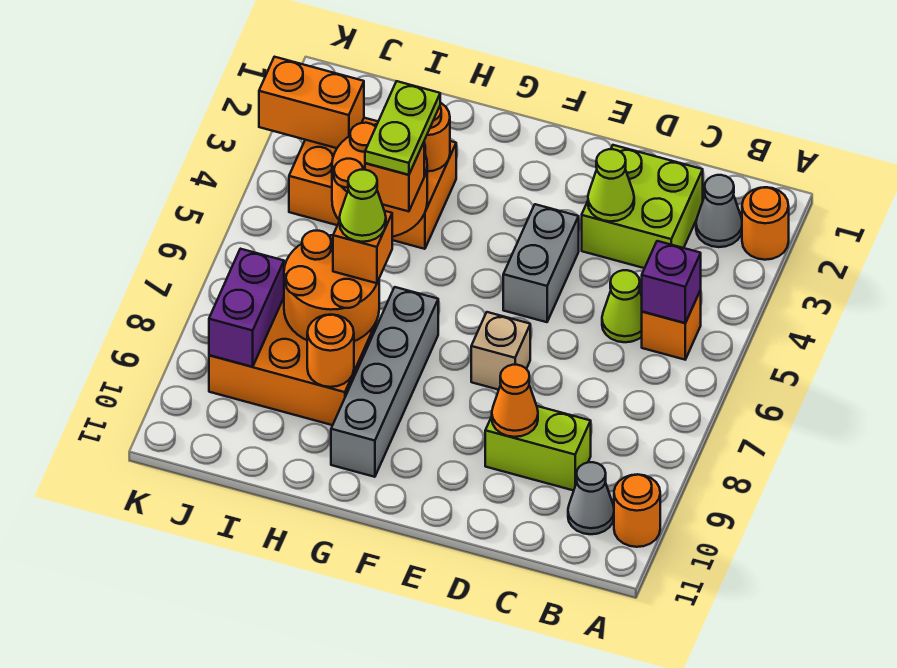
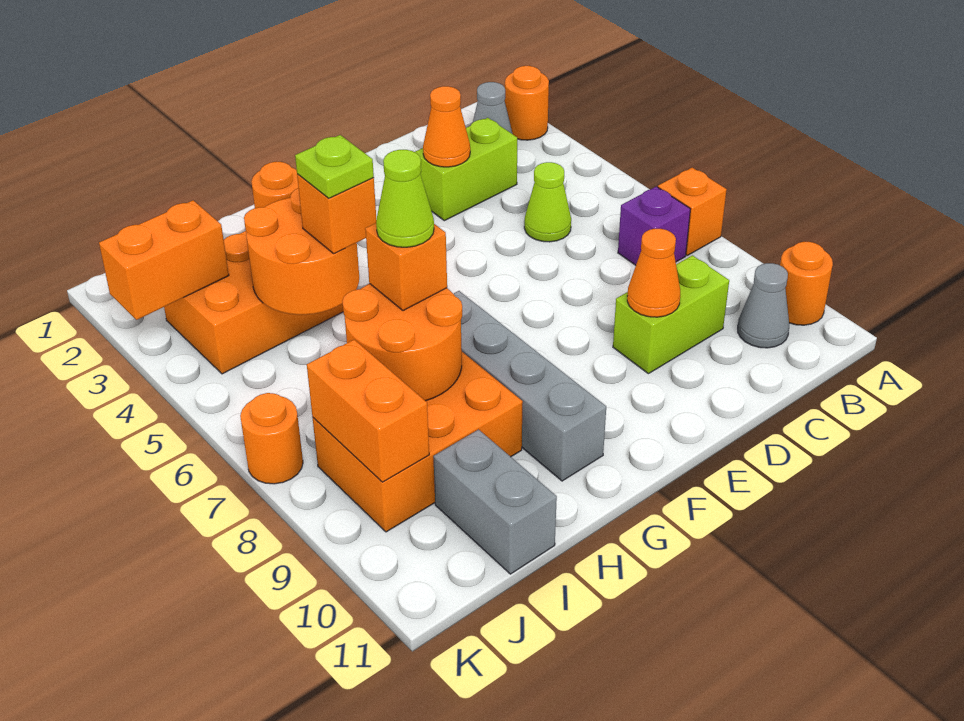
orange 1x1 brick [642,290,701,360] -> orange 1x1 brick moved to [658,168,727,255]
purple 1x1 brick [642,241,701,323] -> purple 1x1 brick moved to [618,187,690,265]
lime 2x2 brick [582,145,703,268] -> lime 1x2 brick [415,118,517,221]
lime 1x1 cone [588,149,634,221] -> orange 1x1 cone [423,86,470,167]
grey 1x2 brick [503,204,579,322] -> grey 1x2 brick moved to [433,430,557,574]
tan 1x1 brick [471,312,530,390] -> none
lime 1x2 plate [365,81,440,175] -> lime 1x1 plate [295,135,374,198]
orange 1x1 round brick [307,315,354,387] -> orange 1x1 round brick moved to [240,393,303,484]
purple 1x2 brick [209,249,284,367] -> orange 1x2 brick [307,340,429,482]

